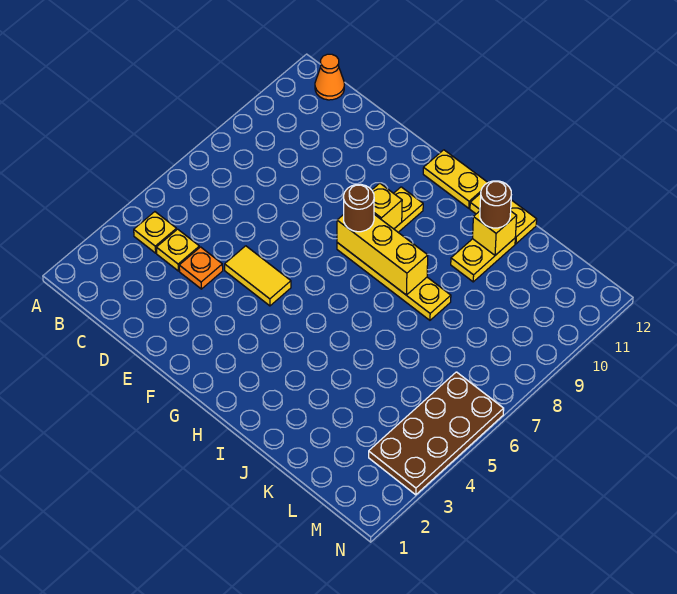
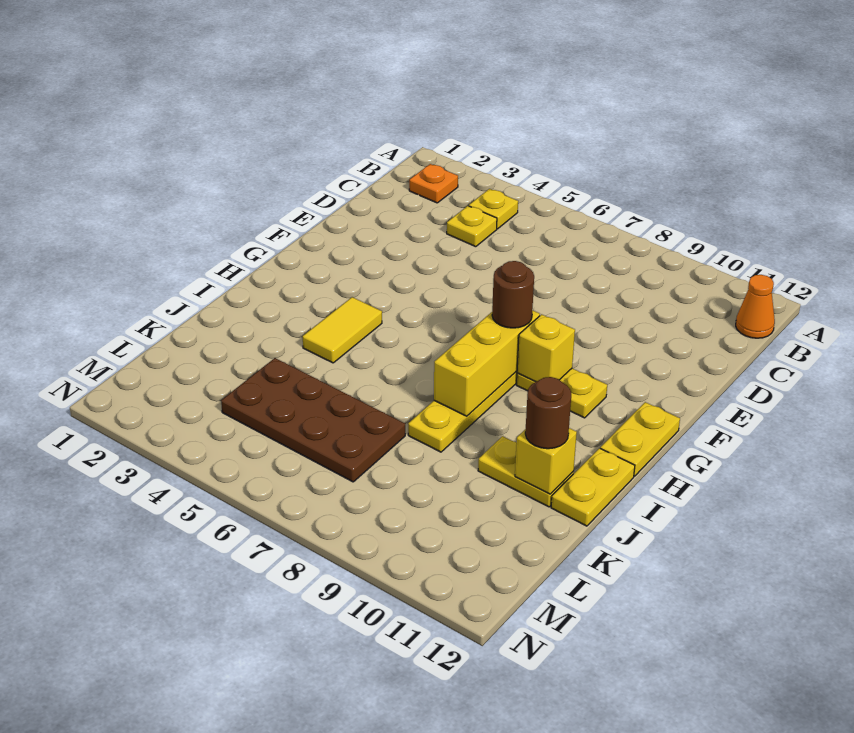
orange 1x1 plate [179,247,223,289] -> orange 1x1 plate moved to [409,164,458,203]
yellow 1x2 tile [225,246,291,306] -> yellow 1x2 tile moved to [303,297,382,363]
brown 2x4 plate [369,372,504,495] -> brown 2x4 plate moved to [221,358,405,482]

